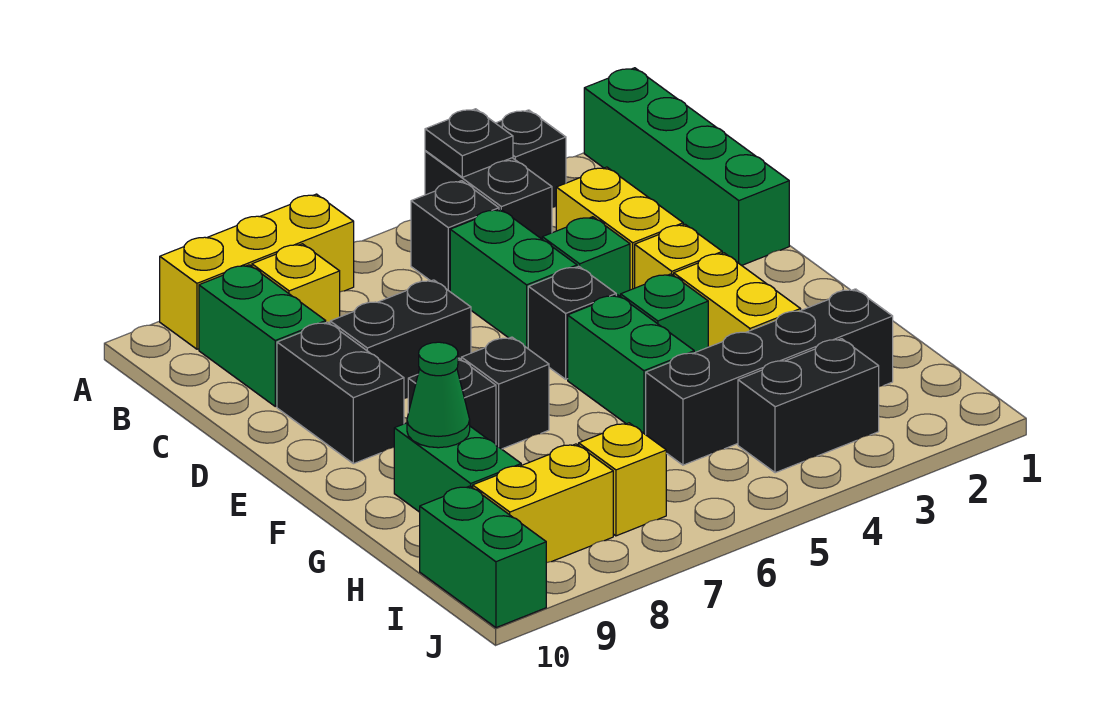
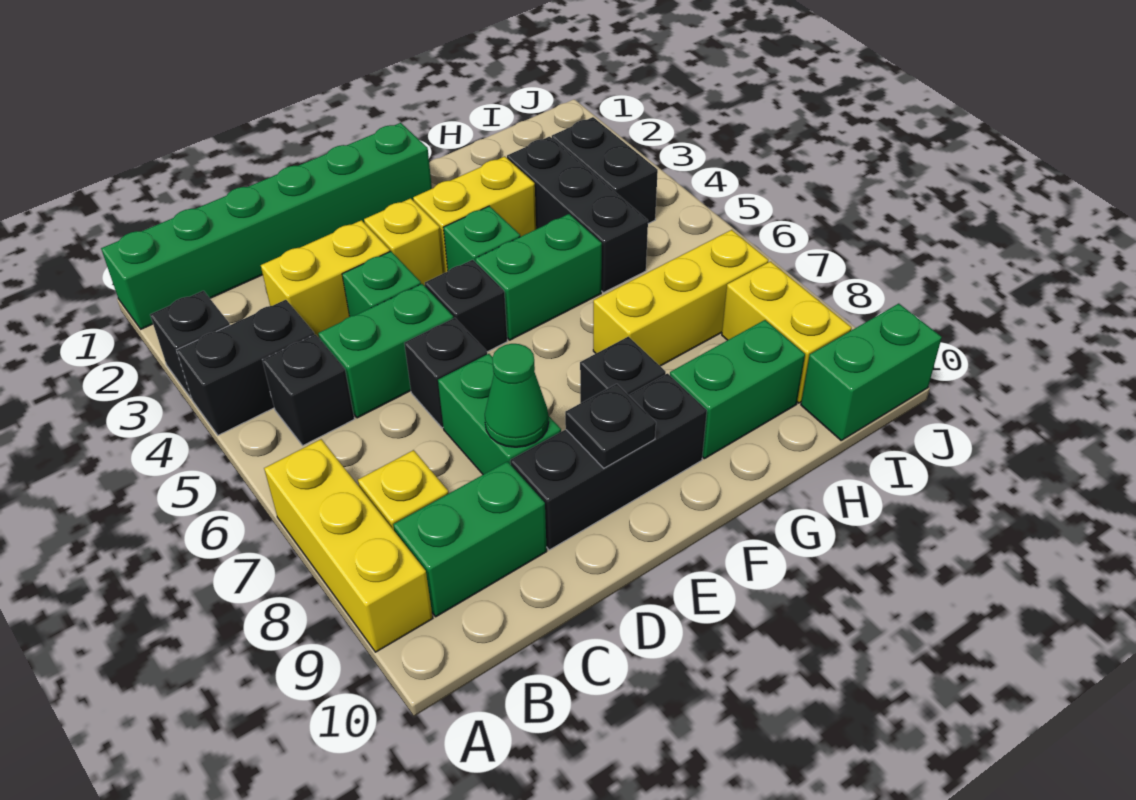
green 1x4 brick [584,68,789,265] -> green 1x6 brick [101,123,432,329]
black 1x1 plate [425,109,513,177] -> black 1x1 plate moved to [565,384,656,468]
black 1x2 brick [330,280,471,399] -> green 1x2 brick [438,354,561,475]
black 1x2 brick [277,322,404,464] -> black 1x3 brick [510,373,707,550]
black 1x1 brick [461,337,549,449] -> black 1x1 brick moved to [404,318,487,428]
green 1x1 cone [407,342,470,448] -> green 1x1 cone moved to [485,344,549,447]
black 1x4 brick [646,289,893,465] -> black 1x3 brick [507,137,648,293]
yellow 1x1 brick [579,423,666,536] -> yellow 1x3 brick [593,230,768,366]

